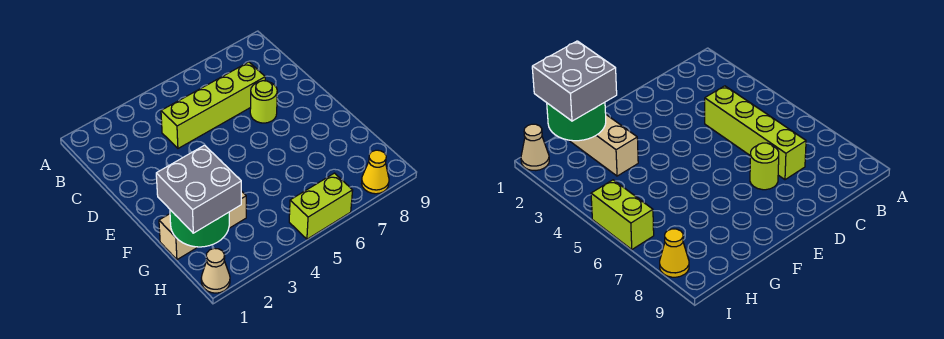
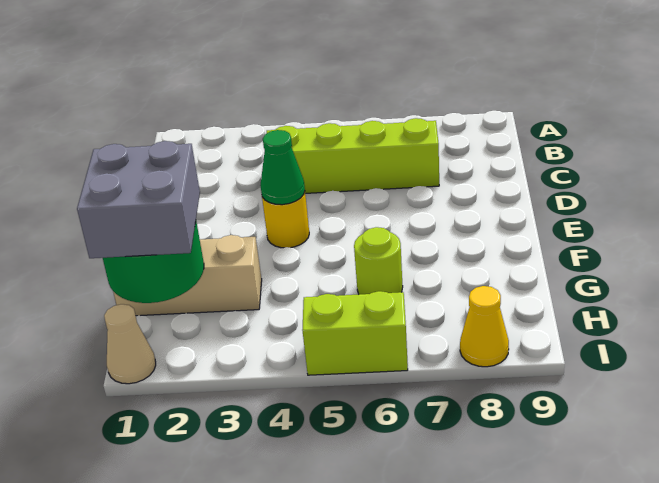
lime 1x1 round brick [250,81,277,123] -> lime 1x1 round brick moved to [354,227,403,294]
none -> yellow 1x1 round brick [262,192,309,248]
none -> green 1x1 cone [260,130,305,205]

